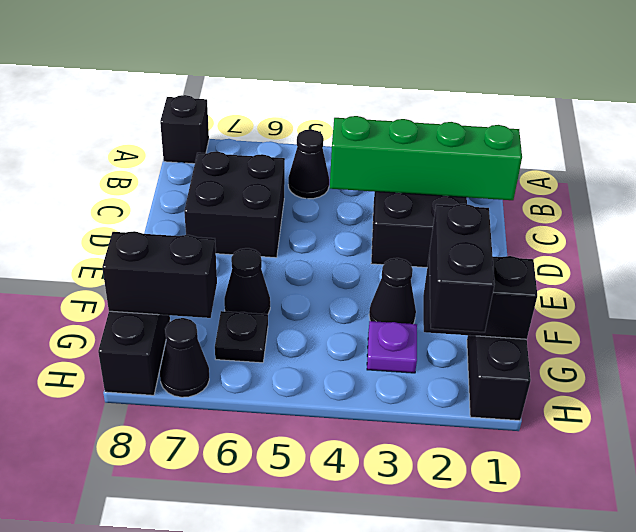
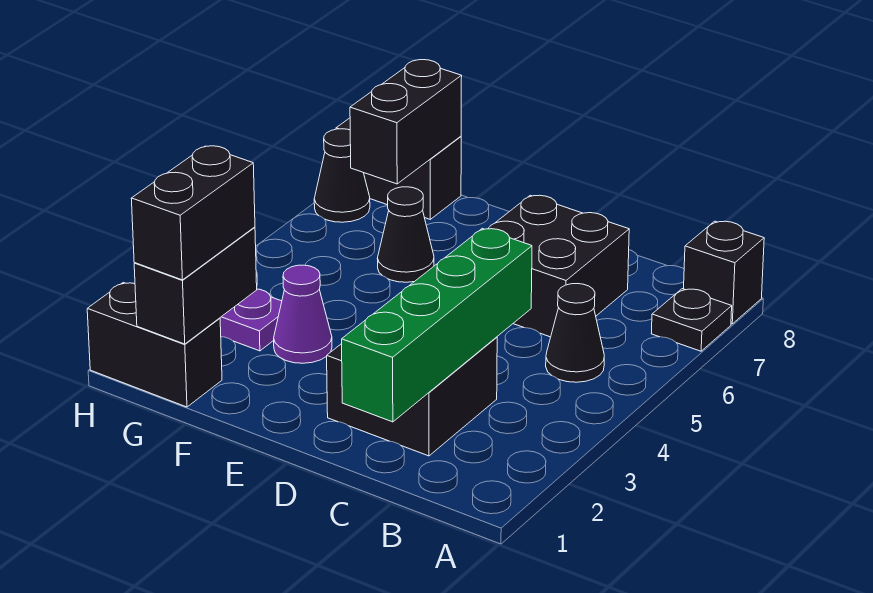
black 1x1 cone [369,258,416,324] -> purple 1x1 cone [274,265,332,363]
black 1x2 brick [430,204,495,332] -> black 1x2 brick turned to [131,146,255,280]
black 1x1 plate [215,311,268,363] -> black 1x1 plate moved to [651,289,732,351]

